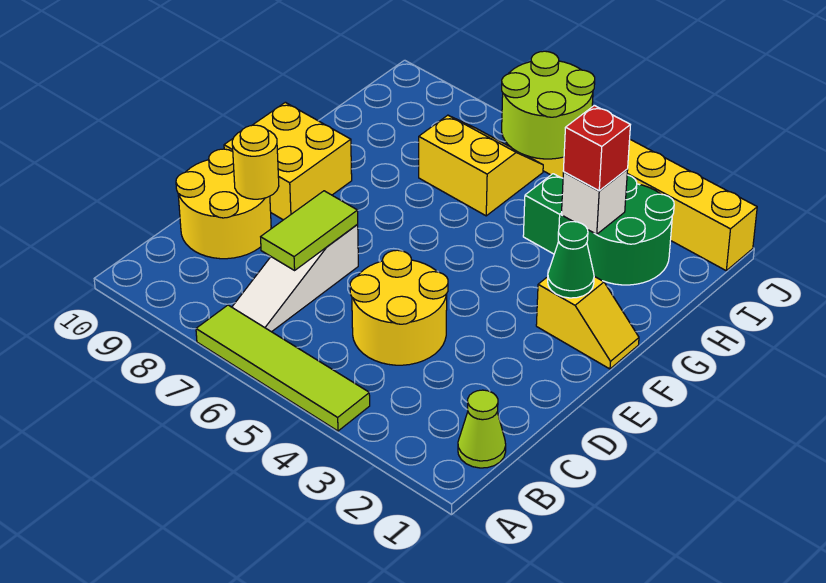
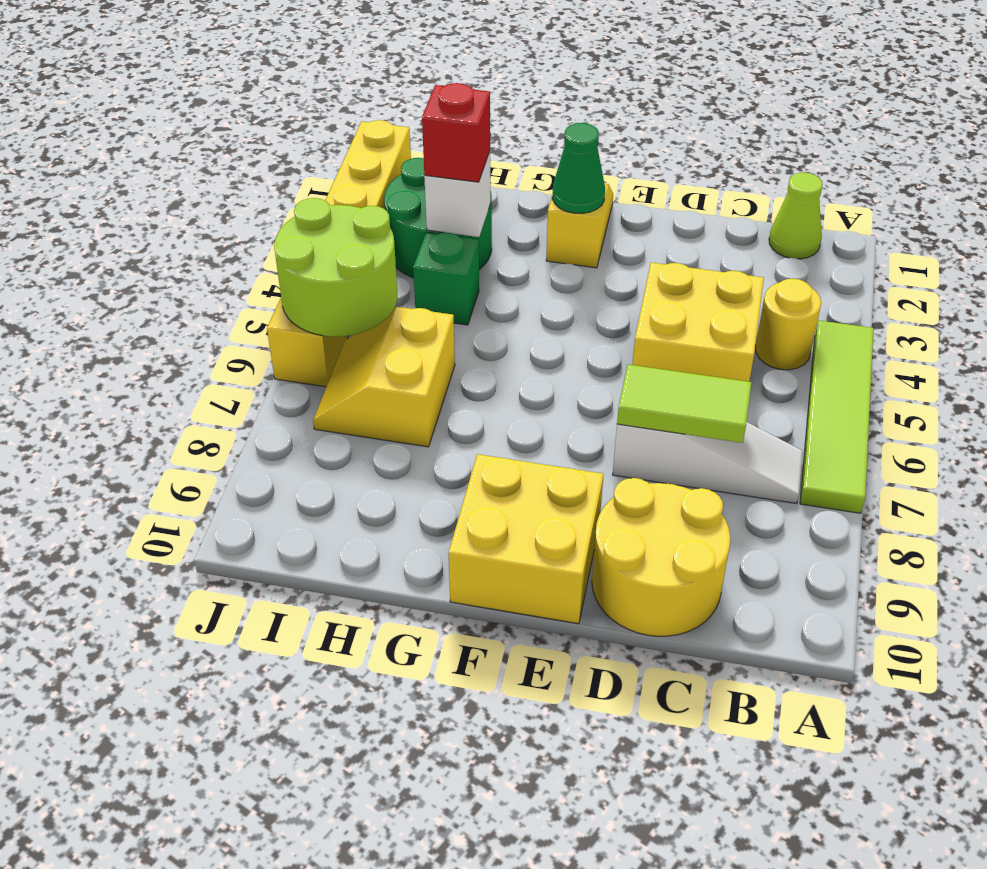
yellow 2x2 round brick [350,250,448,365] -> yellow 2x2 brick [632,262,764,382]
yellow 1x1 round brick [232,125,279,199] -> yellow 1x1 round brick moved to [755,279,821,370]

